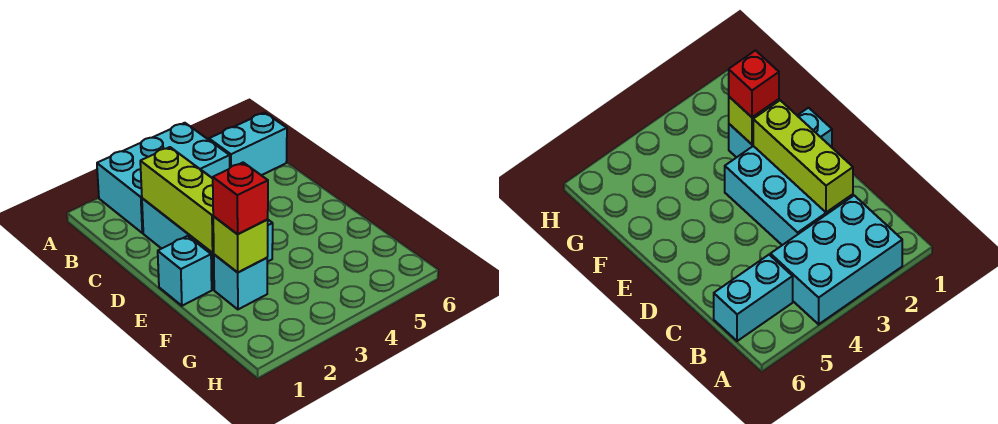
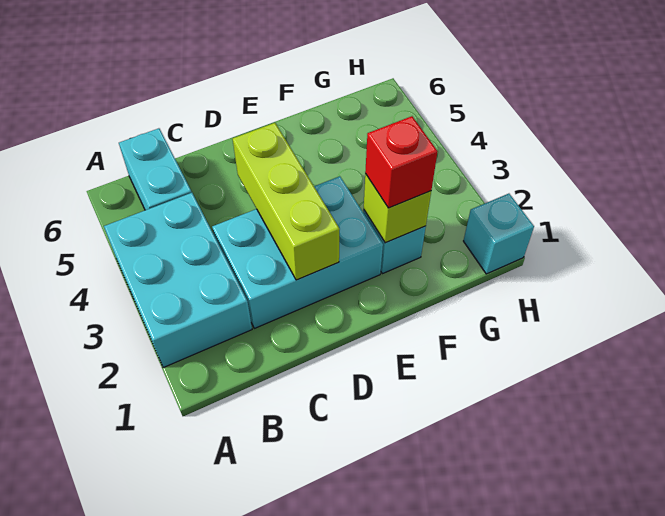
lime 1x3 brick [140,147,214,253] -> lime 1x3 brick turned to [233,123,340,280]
cyan 1x1 brick [158,236,212,306] -> cyan 1x1 brick moved to [464,194,534,274]

